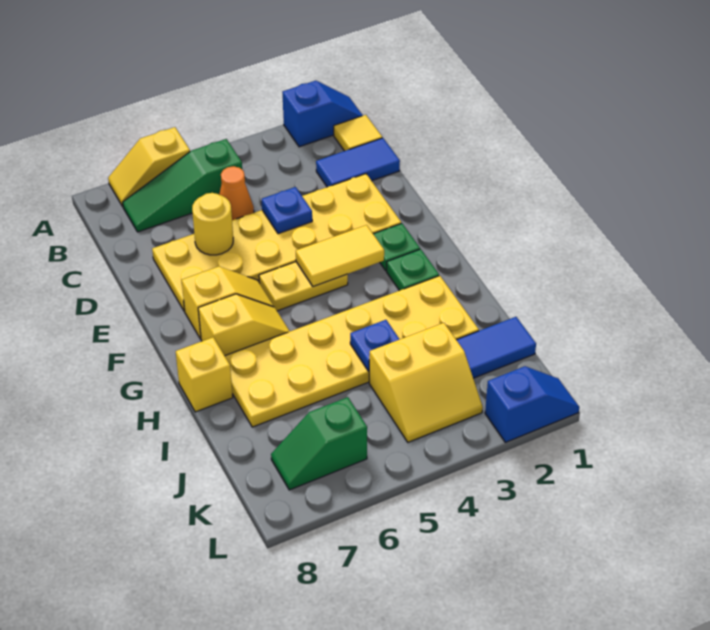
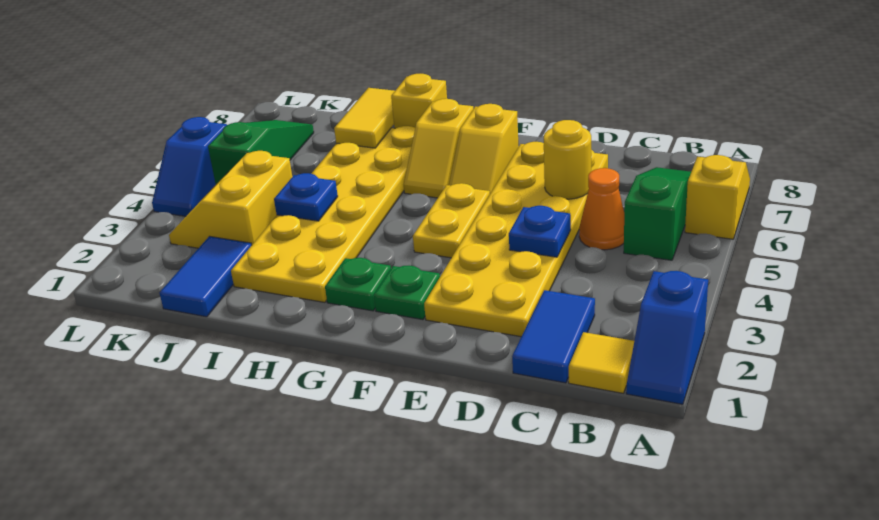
yellow 1x2 tile [296,225,384,287] -> yellow 1x2 tile moved to [334,88,395,148]
green 1x2 slope [271,397,367,490] -> green 1x3 slope [208,120,314,184]
blue 1x2 slope [485,366,579,442] -> blue 1x2 slope moved to [152,117,227,216]

